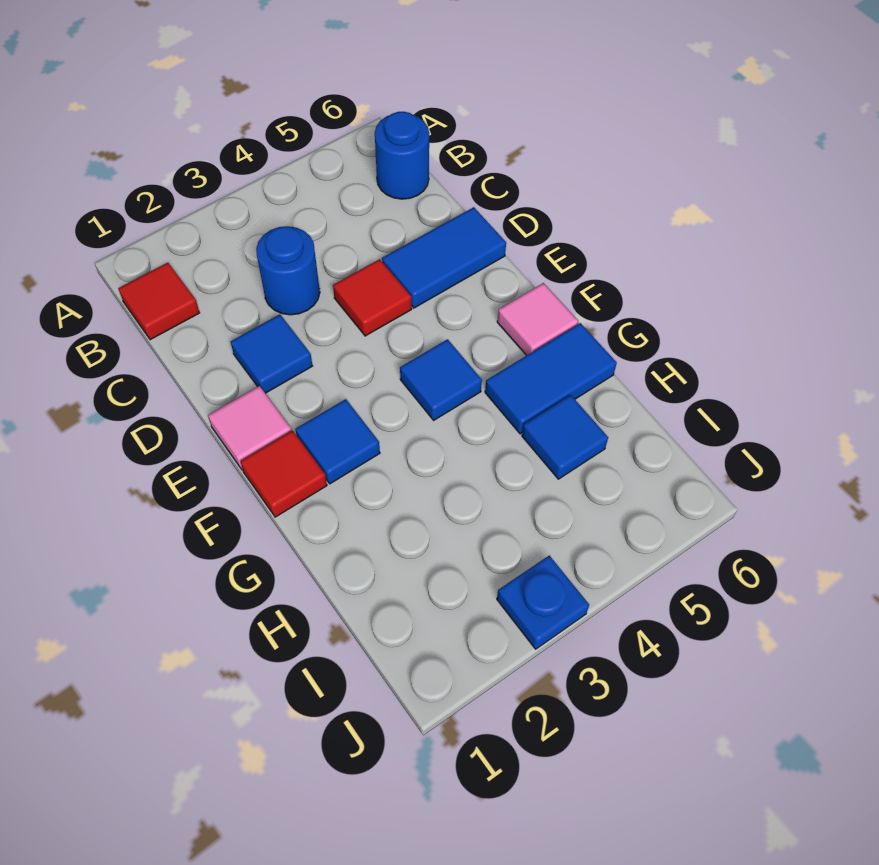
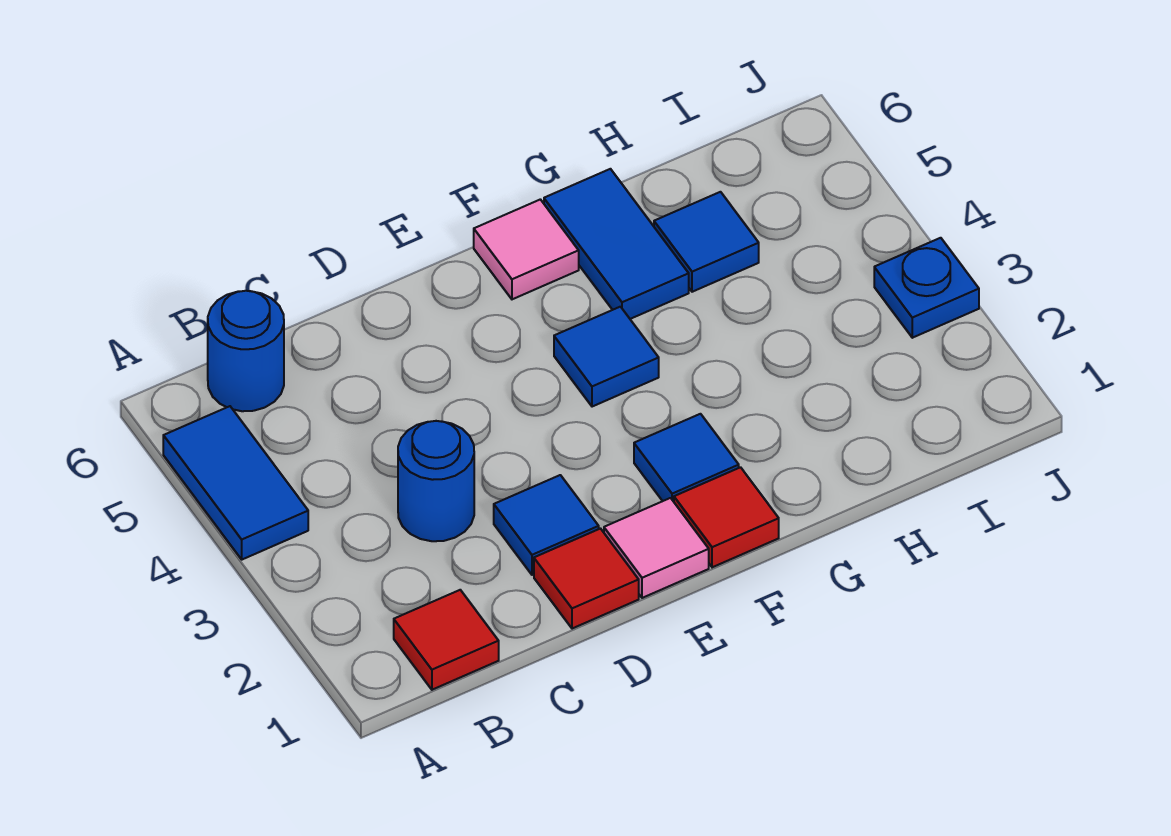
red 1x1 tile [333,259,412,336] -> red 1x1 tile moved to [534,529,639,629]
blue 1x2 tile [382,207,506,308] -> blue 1x2 tile moved to [163,406,308,560]

